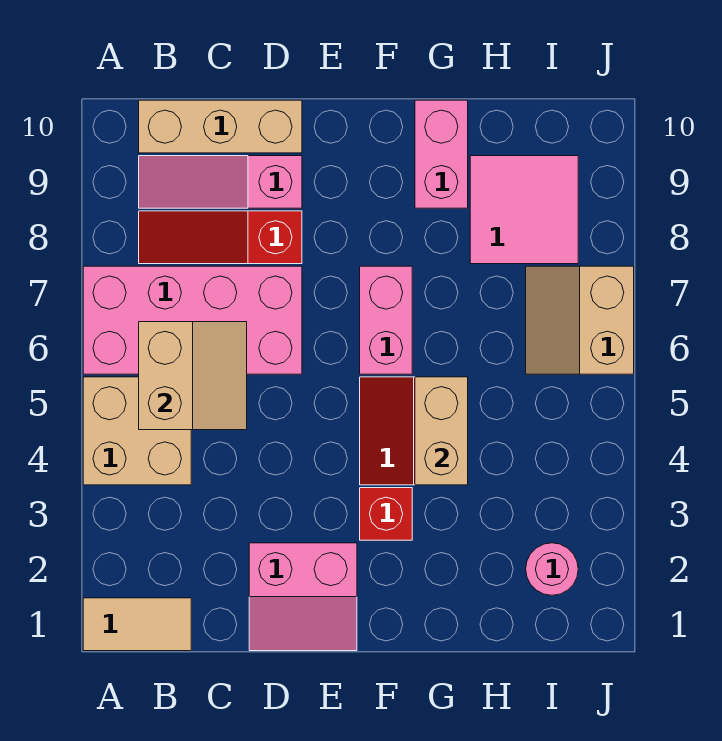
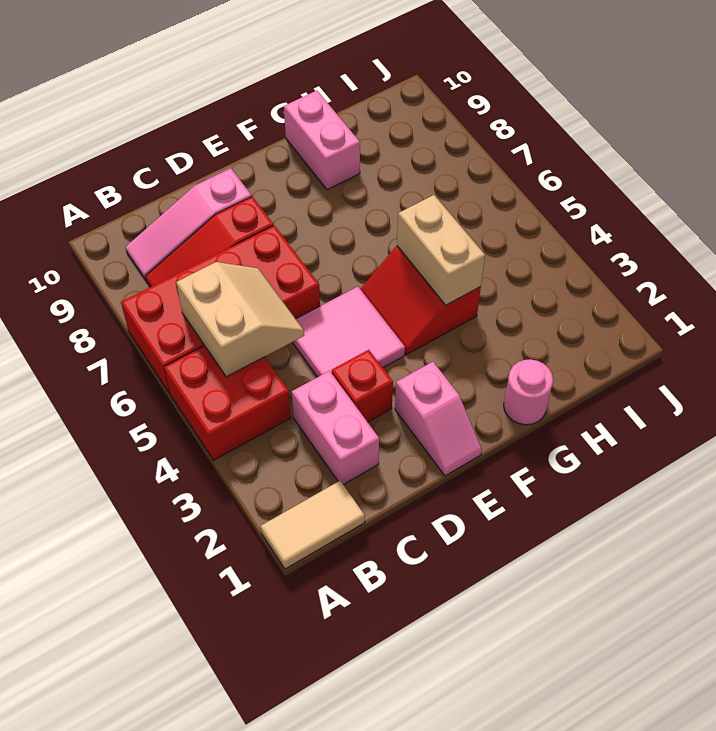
tan 2x2 brick [83,377,191,485] -> red 2x2 brick [164,346,291,460]
pink 2x4 brick [83,266,302,374] -> red 2x4 brick [121,225,320,393]
tan 1x3 brick [139,100,302,153] -> none
pink 2x2 slope [249,543,357,651] -> pink 1x2 slope [395,362,482,476]
red 1x1 brick [360,488,412,540] -> red 1x1 brick moved to [332,350,393,422]
pink 1x2 brick [360,266,412,374] -> pink 1x2 brick moved to [292,371,379,485]
pink 2x2 tile [470,156,578,264] -> pink 2x2 tile moved to [292,287,405,377]
pink 1x1 round brick [526,543,578,595] -> pink 1x1 round brick moved to [504,359,553,425]
tan 2x2 slope [526,266,634,374] -> none

